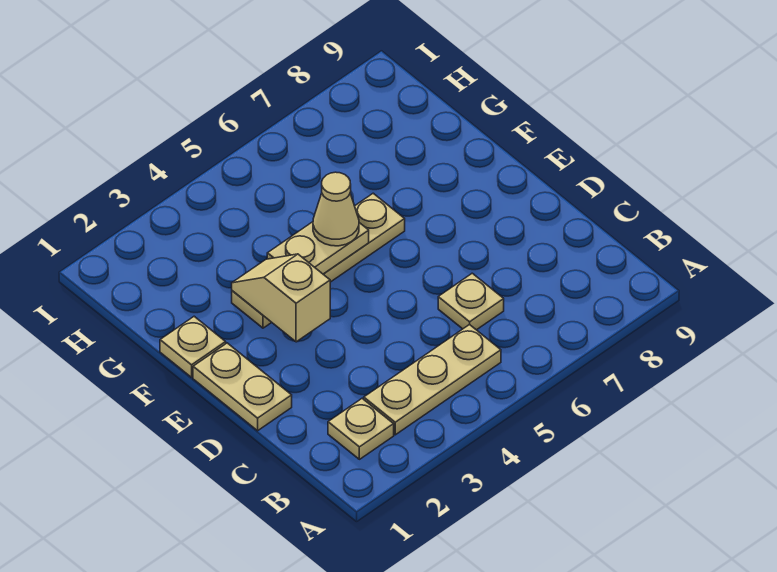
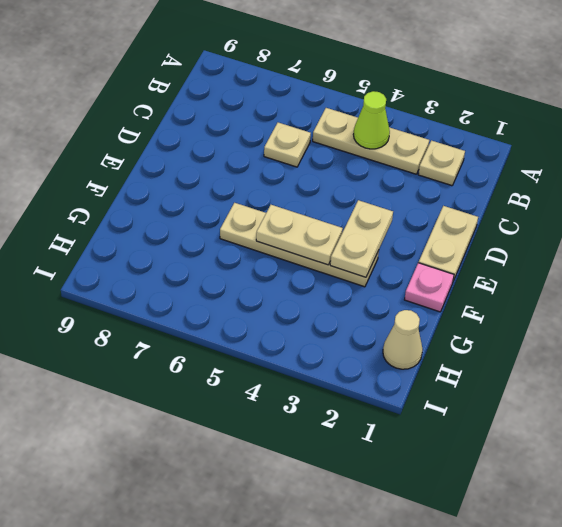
none -> lime 1x1 cone [353,91,390,149]
tan 1x2 slope [232,254,330,342] -> tan 1x2 plate [330,200,393,277]
tan 1x1 plate [160,316,226,377] -> pink 1x1 plate [405,263,454,312]
tan 1x1 cone [313,172,359,246] -> tan 1x1 cone moved to [383,310,423,369]

